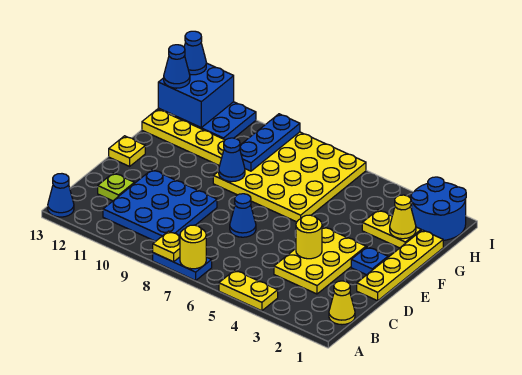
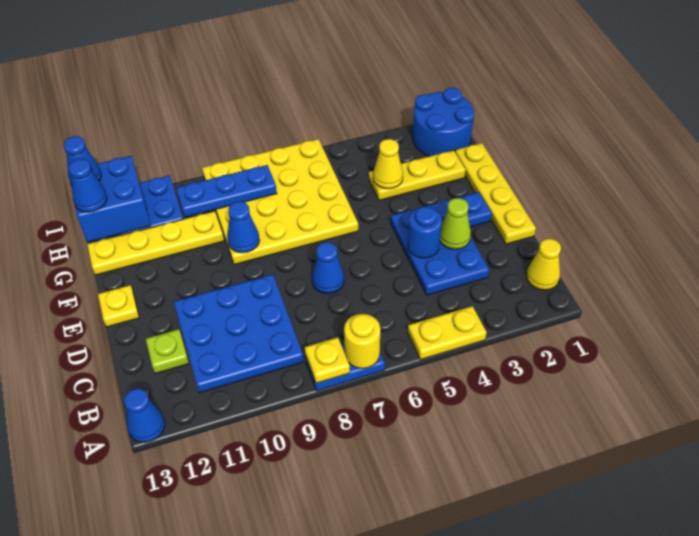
yellow 2x3 plate [274,227,366,294] -> blue 2x3 plate [391,200,489,295]
none -> lime 1x1 cone [440,198,471,249]
yellow 1x1 round brick [296,215,322,259] -> blue 1x1 round brick [407,206,442,258]
yellow 1x2 plate [362,210,421,248] -> yellow 1x3 plate [369,150,466,200]
yellow 1x1 cone [390,195,416,239] -> yellow 1x1 cone moved to [373,139,403,189]
blue 1x3 plate [240,114,300,171] -> blue 1x3 plate turned to [176,165,277,217]

